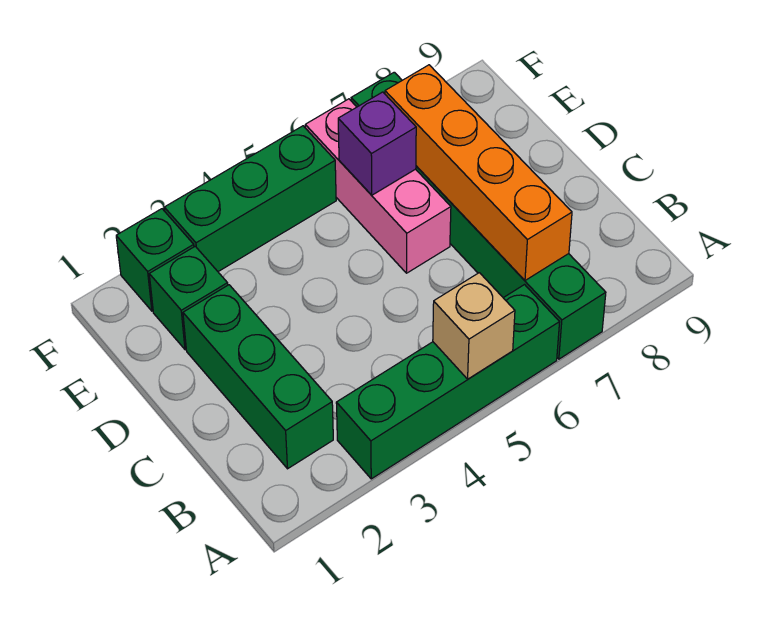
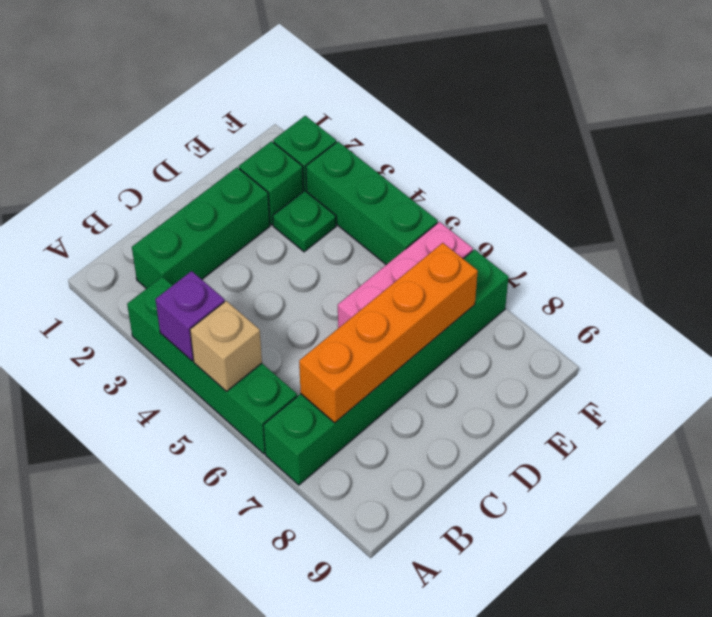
none -> green 1x1 plate [273,191,336,252]
purple 1x1 brick [338,92,416,195] -> purple 1x1 brick moved to [155,271,225,361]

